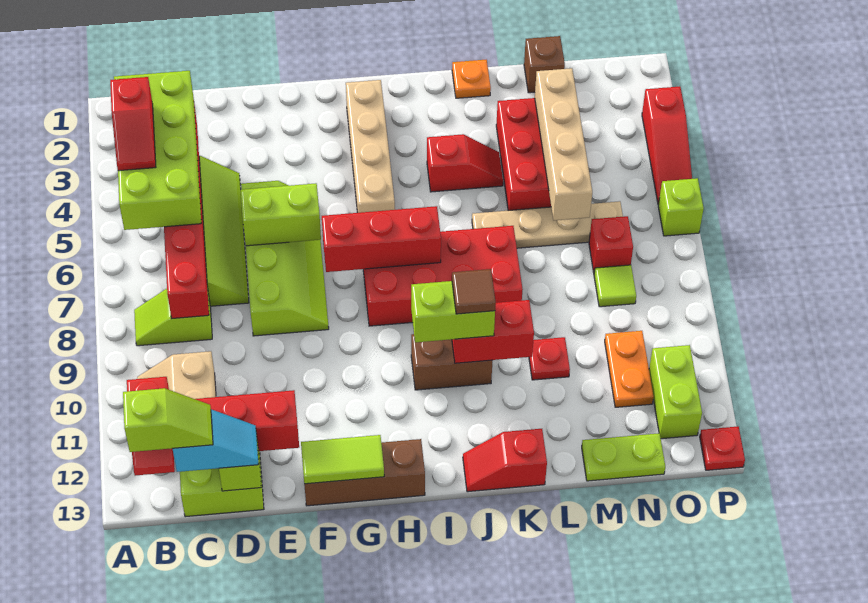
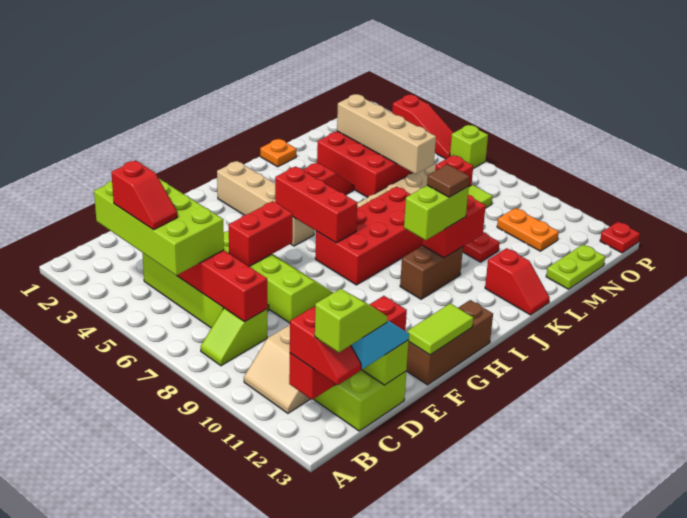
lime 1x2 brick [241,183,321,246] -> red 1x2 brick [229,201,293,266]
red 1x3 brick [322,206,441,272] -> red 1x3 brick turned to [275,167,357,243]
red 1x2 slope [463,429,547,492] -> red 1x2 slope turned to [485,248,550,315]
brown 1x1 brick [524,36,565,93] -> none
lime 1x2 brick [649,345,702,439] -> none

